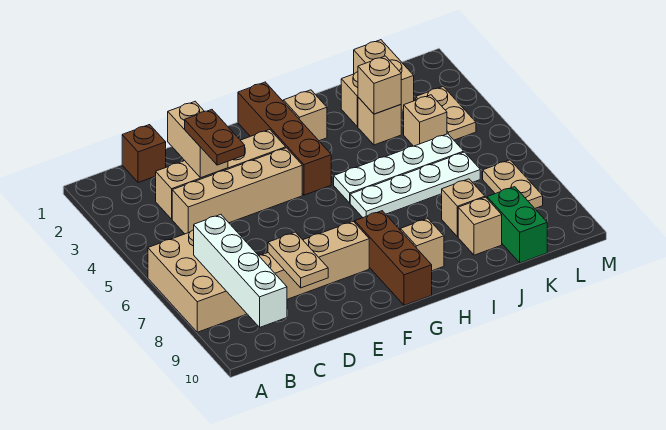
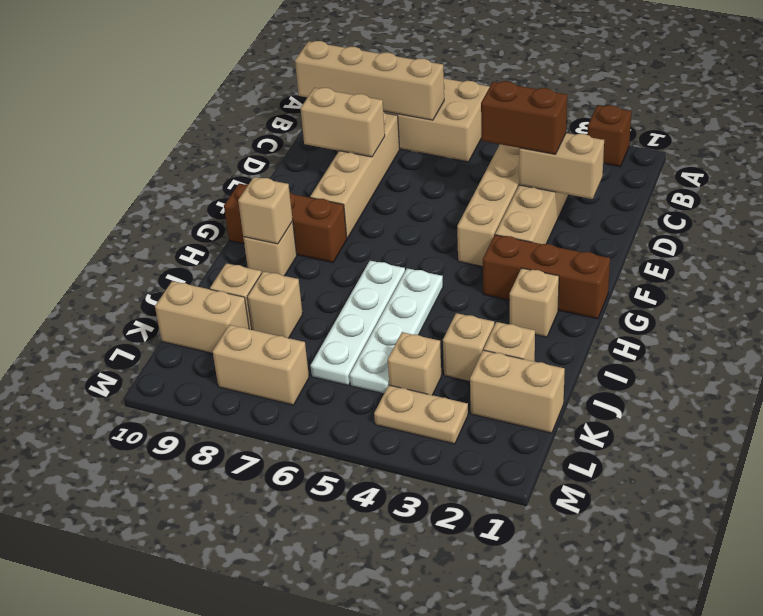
white 1x4 brick [194,215,287,327] -> tan 1x4 brick [295,41,444,120]
brown 1x1 brick [122,125,166,183] -> brown 1x1 brick moved to [587,105,631,166]
brown 1x2 plate [185,110,245,165] -> brown 1x2 brick [481,81,567,154]
tan 1x2 plate [268,232,328,288] -> tan 1x2 brick [301,88,385,157]
brown 1x4 brick [238,82,331,195] -> brown 1x3 brick [483,235,610,319]
tan 1x1 brick [358,56,401,114] -> tan 1x1 brick moved to [238,177,293,244]
green 1x2 brick [487,187,547,263] -> tan 1x2 brick [155,281,249,353]
tan 1x2 plate [483,160,543,208] -> tan 1x2 brick [213,325,309,405]

